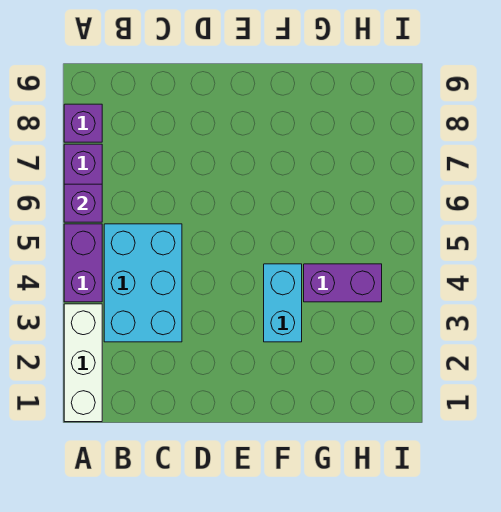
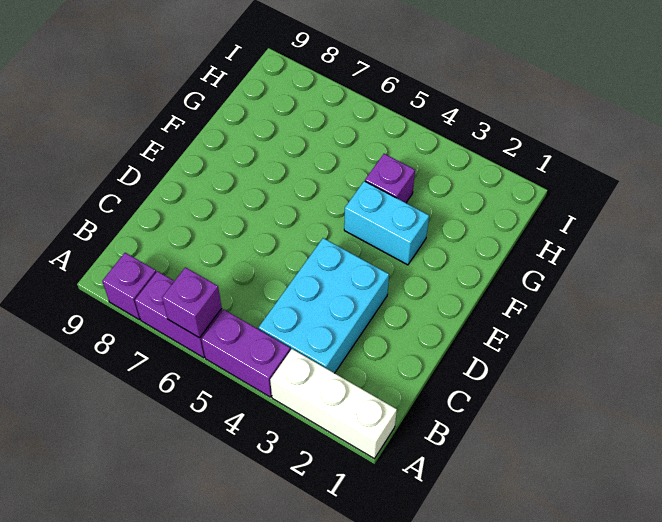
cyan 2x3 brick [104,224,182,342] -> cyan 2x3 brick turned to [259,238,389,373]
purple 1x2 brick [304,264,382,302] -> purple 1x1 brick [365,154,415,203]

